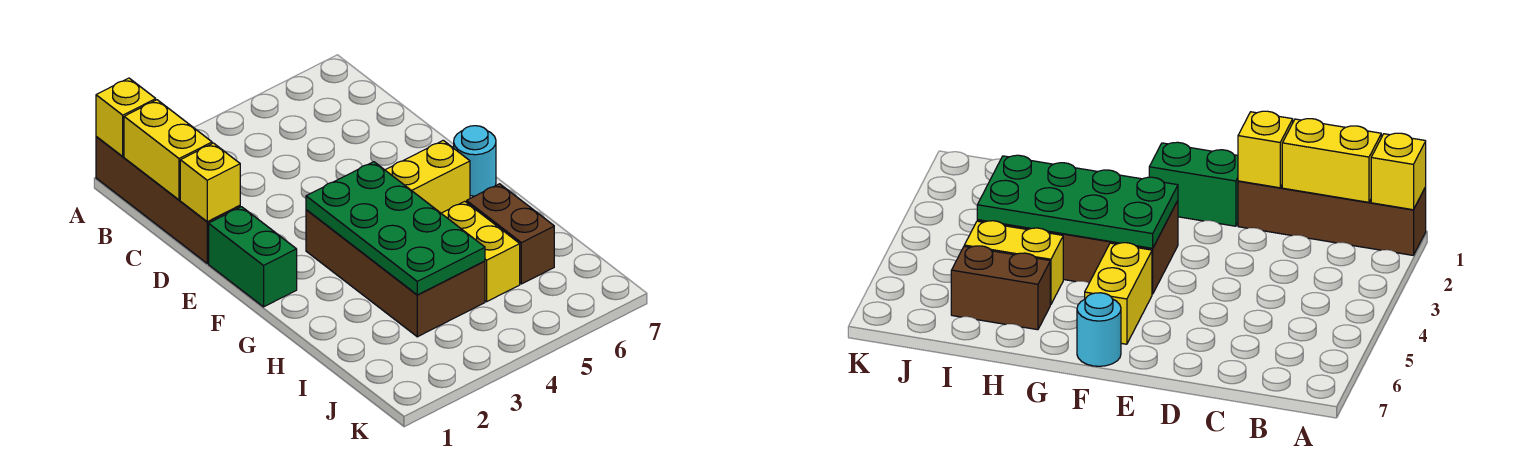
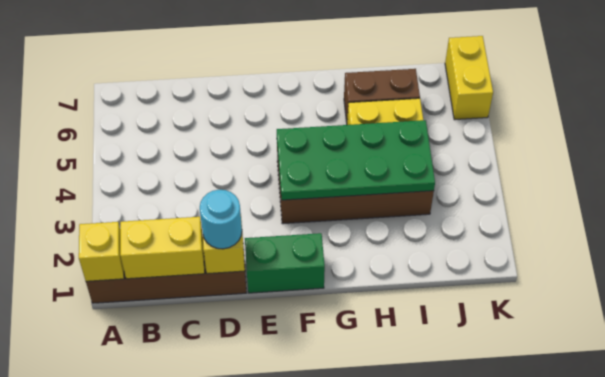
yellow 1x2 brick [386,140,470,213] -> yellow 1x2 brick moved to [445,36,493,120]
cyan 1x1 round brick [454,126,496,196] -> cyan 1x1 round brick moved to [200,190,242,249]

